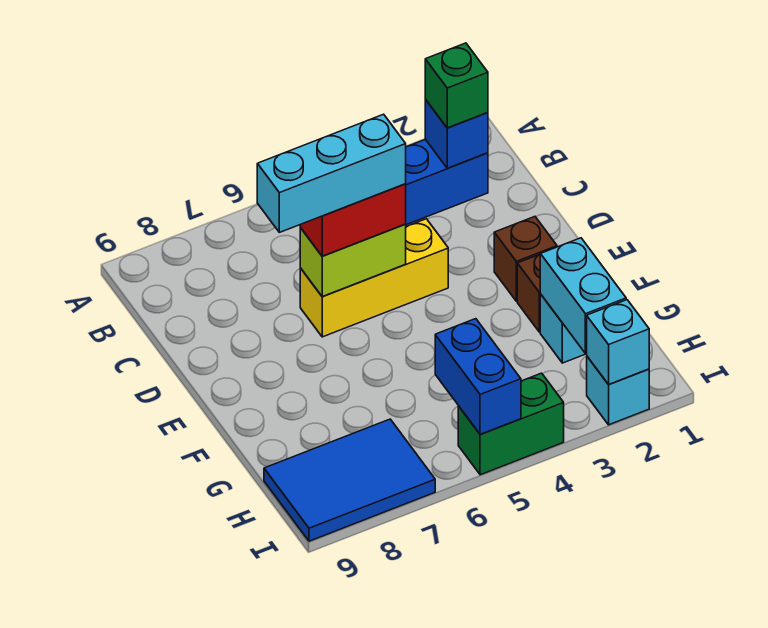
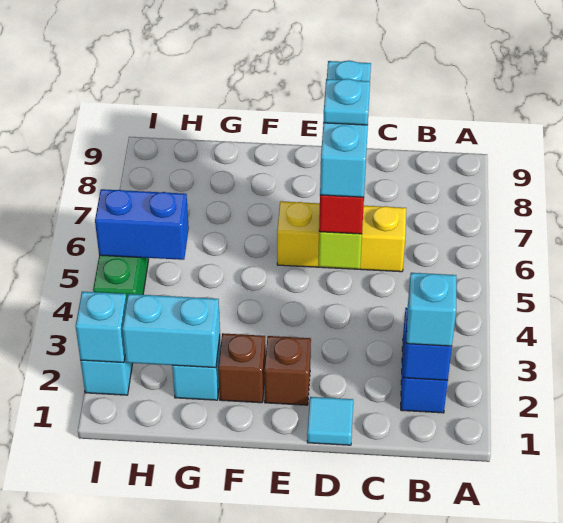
green 1x1 brick [425,43,488,128] -> cyan 1x1 brick [407,273,456,346]
none -> cyan 1x1 tile [307,397,353,445]
yellow 1x3 brick [300,219,448,337] -> yellow 1x3 brick turned to [277,201,406,272]
none -> cyan 1x1 plate [323,79,370,125]
blue 2x3 tile [264,419,435,541] -> none

